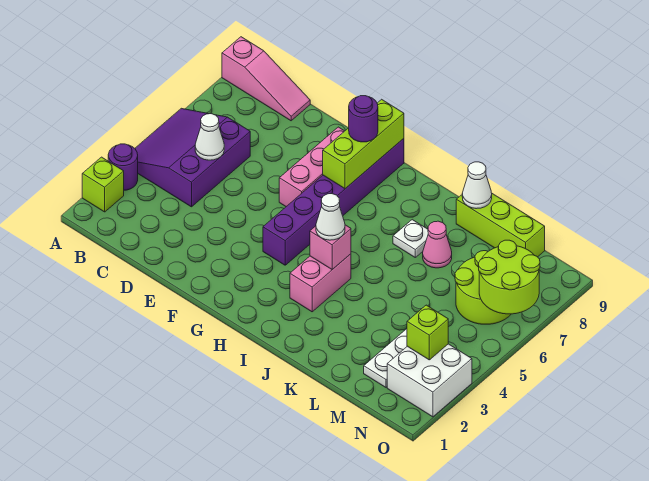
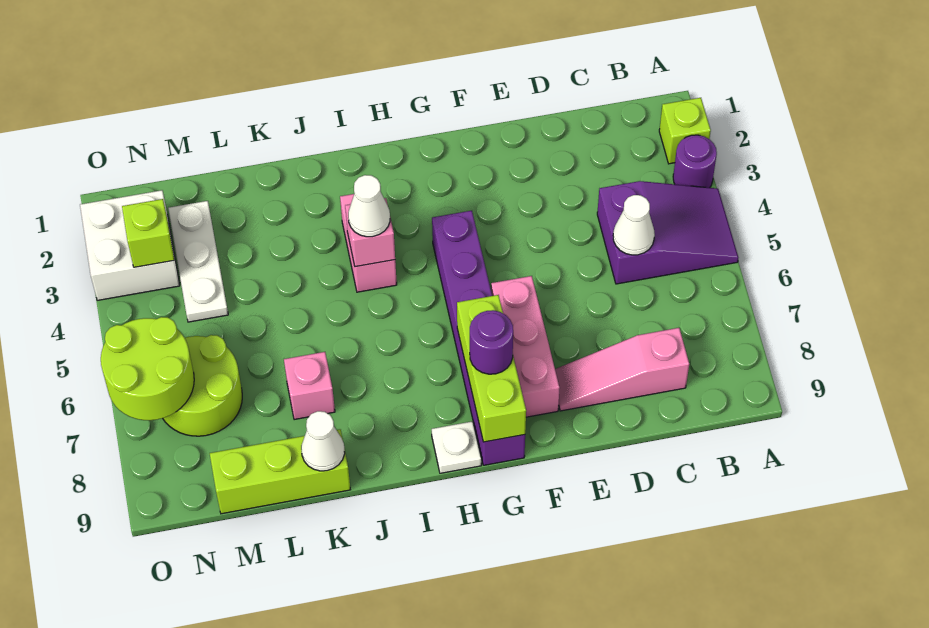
purple 3x3 slope [135,108,250,207] -> purple 2x3 slope [597,181,738,284]
pink 1x3 slope [222,37,310,121] -> pink 1x3 slope moved to [555,328,689,411]
white 1x1 plate [393,220,428,257] -> white 1x1 plate moved to [432,421,481,473]
pink 1x1 cone [423,221,452,268] -> pink 1x1 brick [284,352,335,420]

